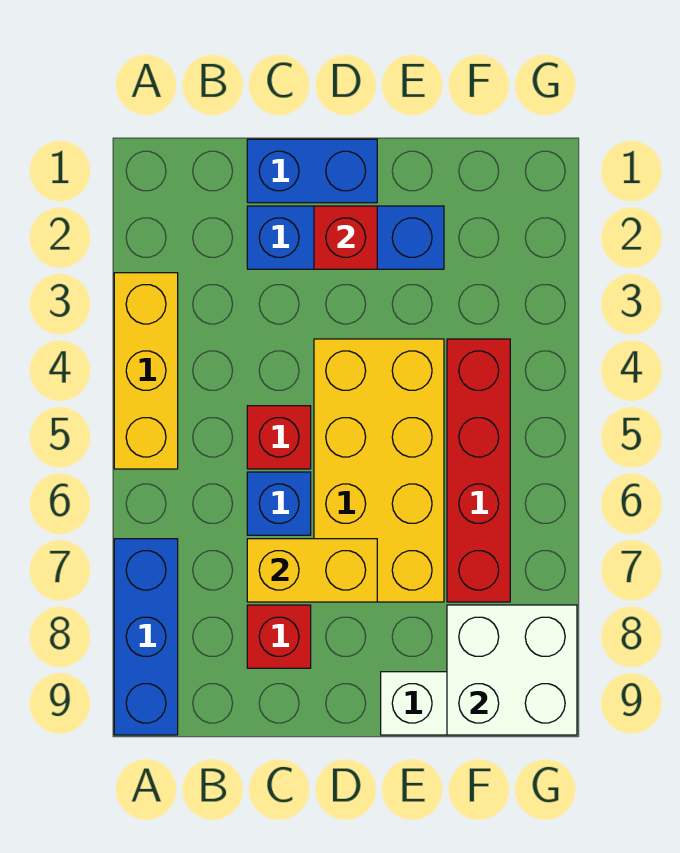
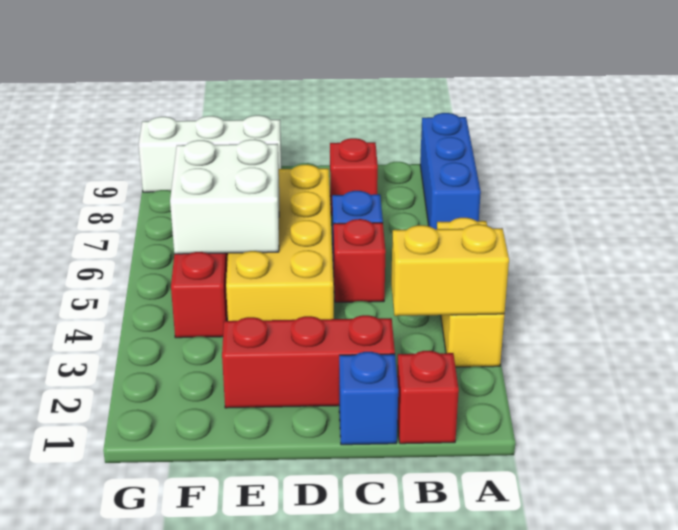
blue 1x2 brick [247,139,377,203] -> blue 1x1 brick [339,352,398,445]
blue 1x3 brick [247,206,444,269] -> red 1x3 brick [222,315,395,408]
yellow 1x2 brick [247,539,377,602] -> yellow 1x2 brick moved to [391,224,509,316]
red 1x1 brick [314,206,377,269] -> red 1x1 brick moved to [397,351,459,444]
white 2x2 brick [447,605,577,735] -> white 2x2 brick moved to [170,139,279,254]

